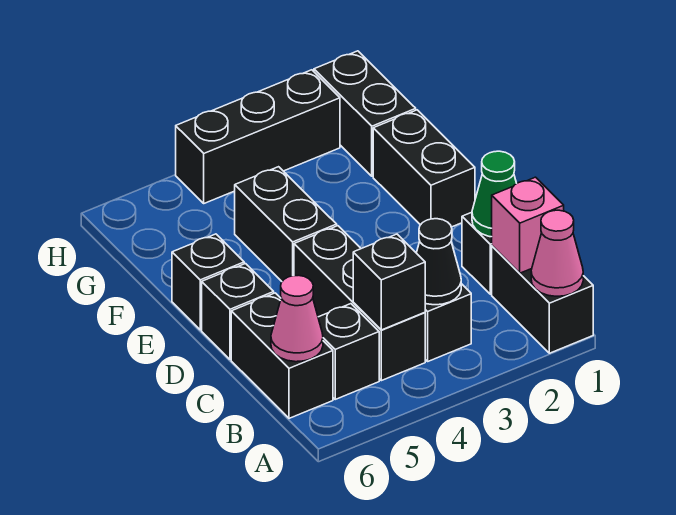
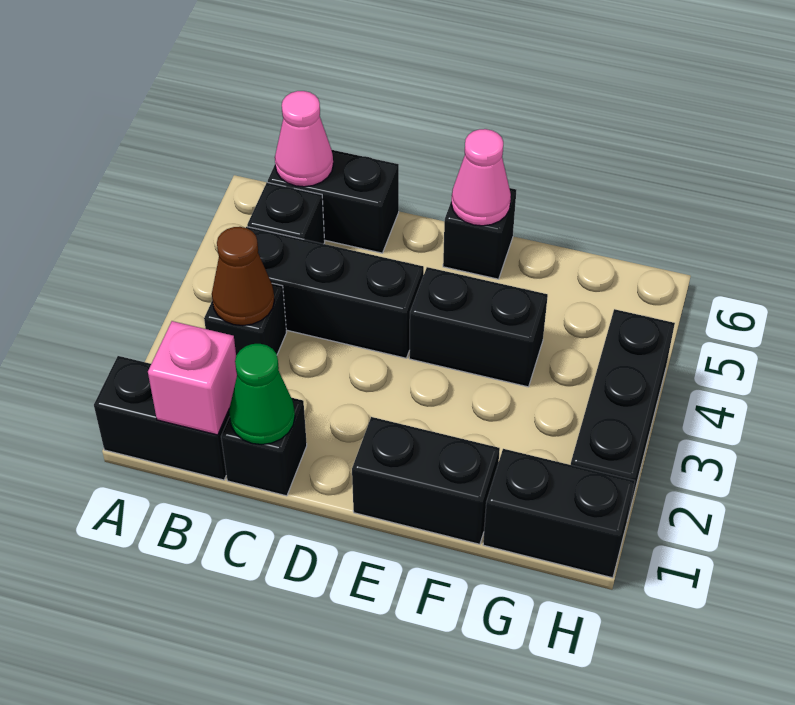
pink 1x1 cone [531,210,583,296] -> pink 1x1 cone moved to [451,129,511,226]
black 1x1 cone [417,219,461,305] -> brown 1x1 cone [212,227,274,326]
black 1x1 brick [353,234,425,330] -> none
black 1x1 brick [202,264,274,359] -> none

